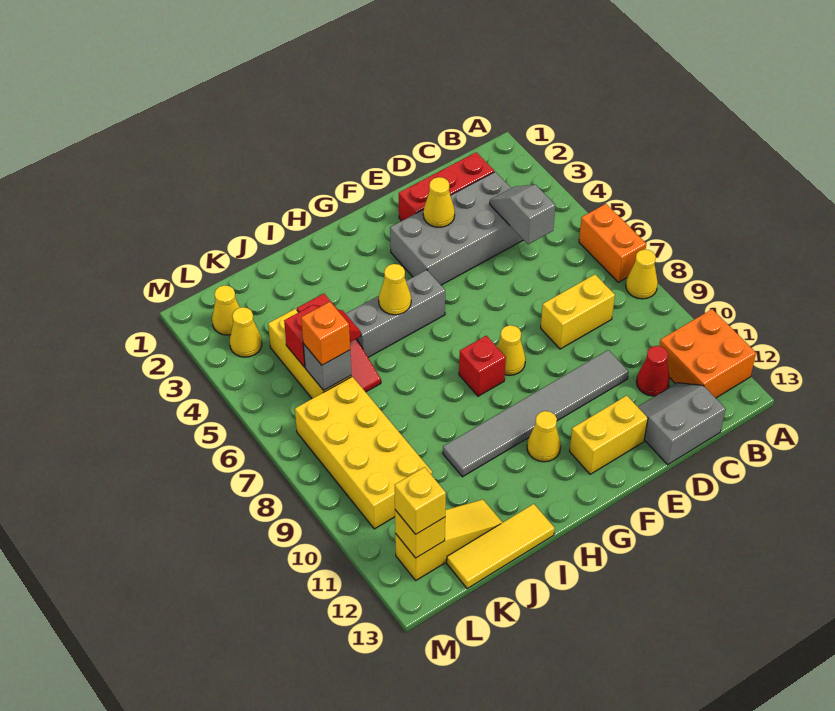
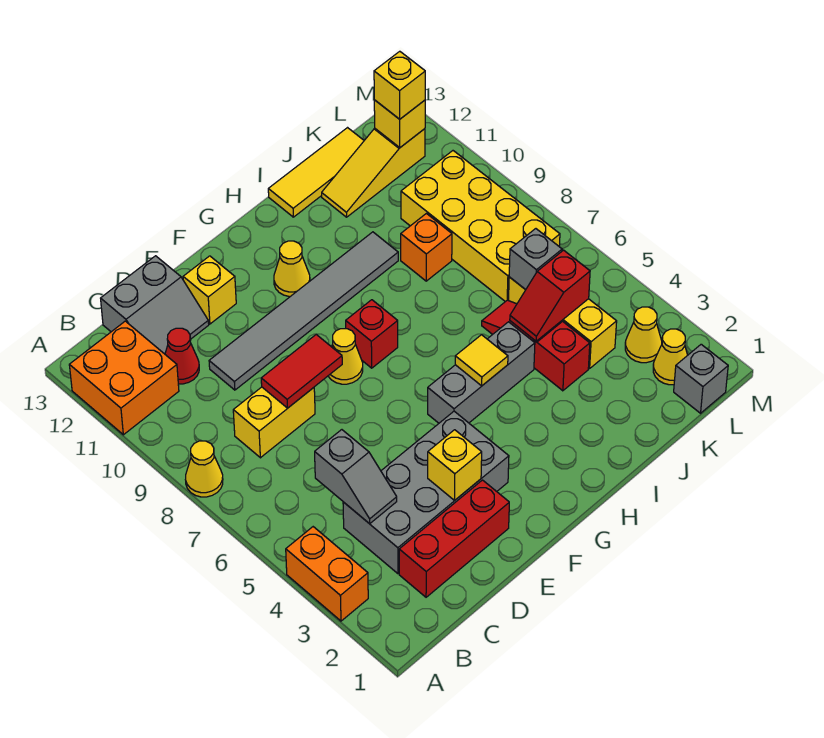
orange 1x2 brick [579,204,646,282] -> orange 1x2 brick moved to [286,527,368,621]
none -> red 1x2 tile [261,335,342,408]
yellow 1x1 cone [423,177,455,227] -> yellow 1x1 brick [428,430,482,500]
yellow 1x2 brick [570,396,648,474] -> yellow 1x1 brick [183,256,236,324]
yellow 1x1 cone [379,264,411,315] -> yellow 1x1 tile [455,335,508,386]
orange 1x1 brick [301,302,350,365] -> orange 1x1 brick moved to [401,214,452,281]
none -> grey 1x1 brick [674,344,728,413]

